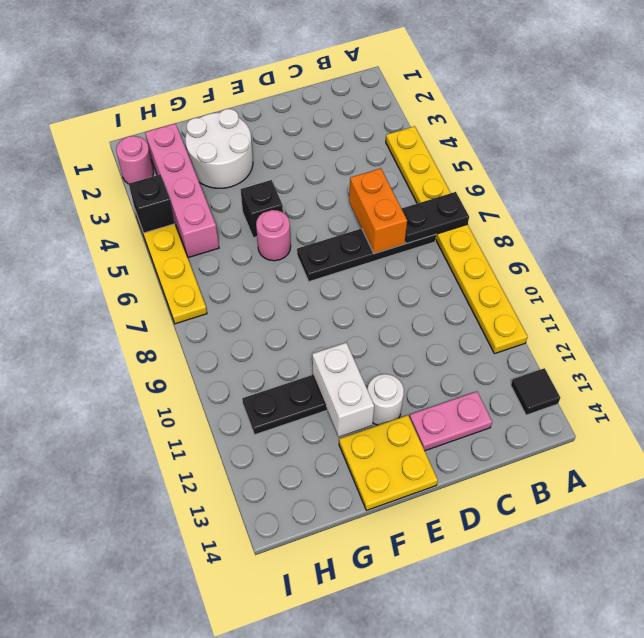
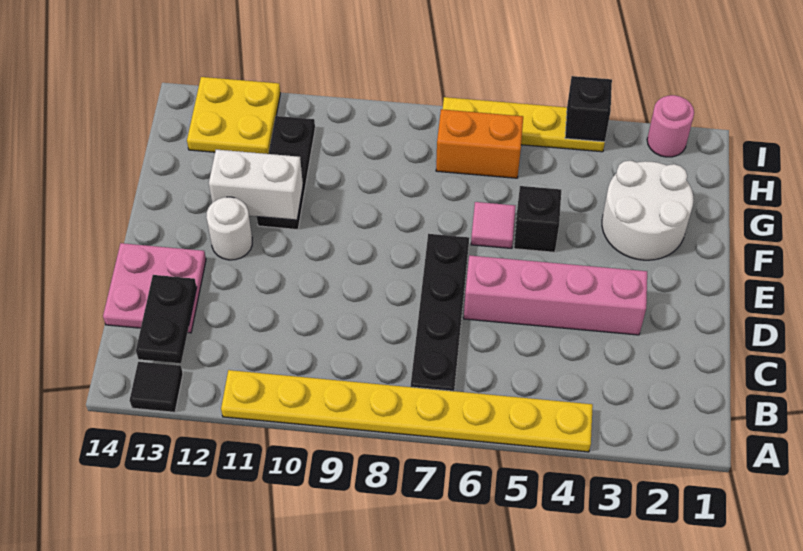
black 1x2 plate [402,192,469,244] -> black 1x2 plate moved to [136,275,197,363]
orange 1x2 brick [349,168,407,254] -> orange 1x2 brick moved to [436,109,523,178]
pink 1x2 plate [409,392,492,451] -> pink 2x2 plate [103,243,206,333]
yellow 2x2 plate [339,415,438,510] -> yellow 2x2 plate moved to [187,77,280,154]
pink 1x1 round brick [256,210,291,261] -> pink 1x1 tile [471,202,516,248]
pink 1x4 brick [145,123,219,258] -> pink 1x4 brick moved to [464,255,647,335]

